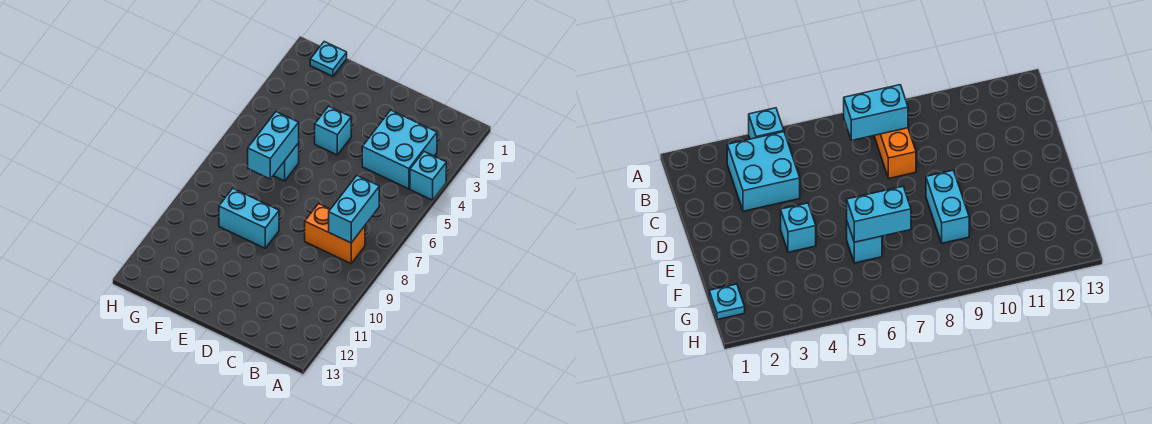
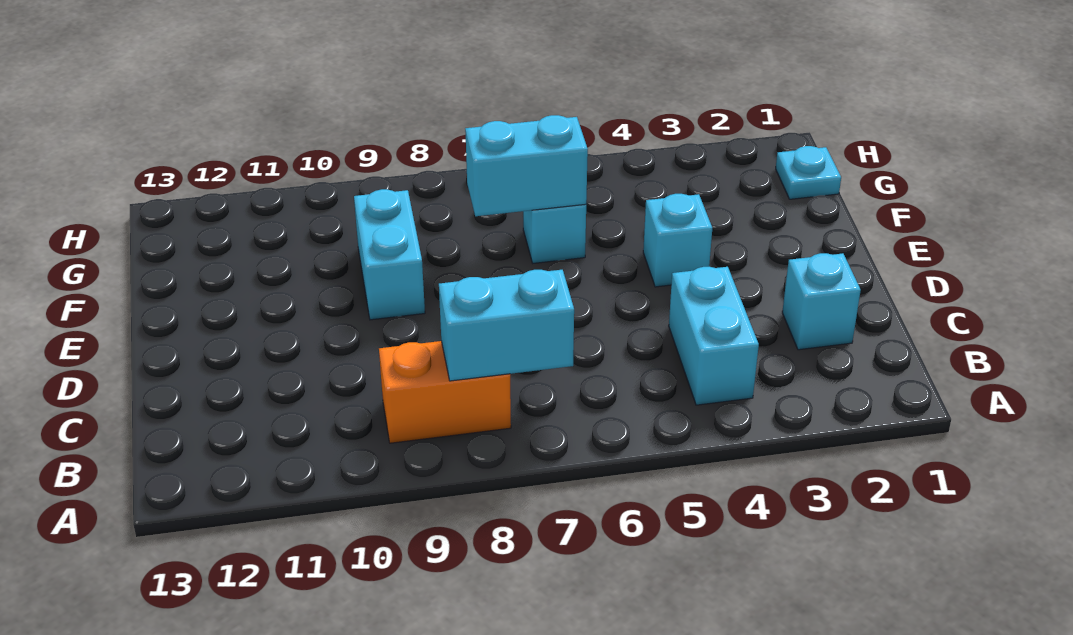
cyan 1x1 brick [410,152,446,200] -> cyan 1x1 brick moved to [782,253,861,350]
cyan 2x2 brick [362,110,437,189] -> cyan 1x2 brick [669,267,759,405]
orange 1x2 brick [305,204,365,263] -> orange 1x2 brick turned to [379,341,511,443]

